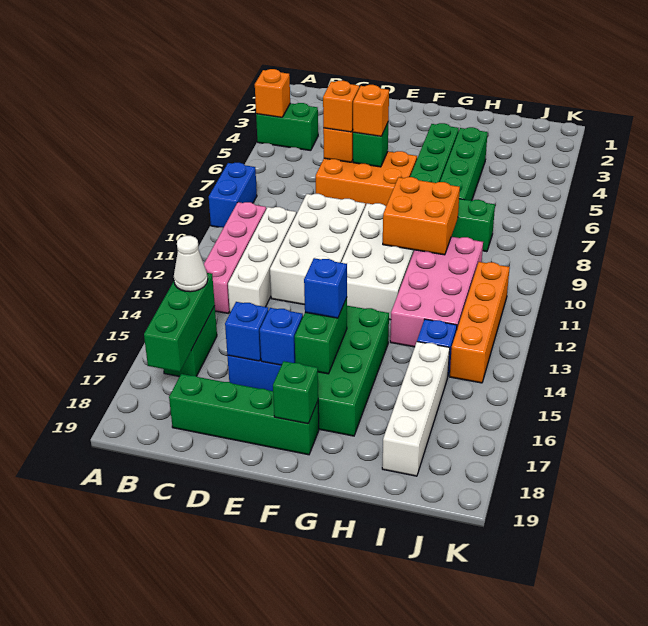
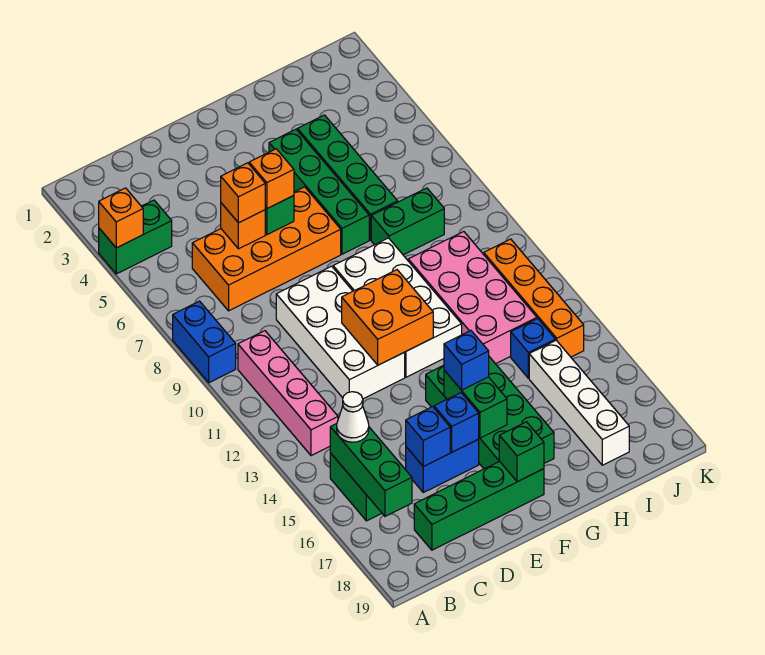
white 1x4 brick [228,207,296,312] -> none
orange 2x3 brick [316,151,417,206] -> orange 2x4 brick [192,187,341,311]
orange 2x2 brick [383,177,460,255] -> orange 2x2 brick moved to [342,270,433,365]

